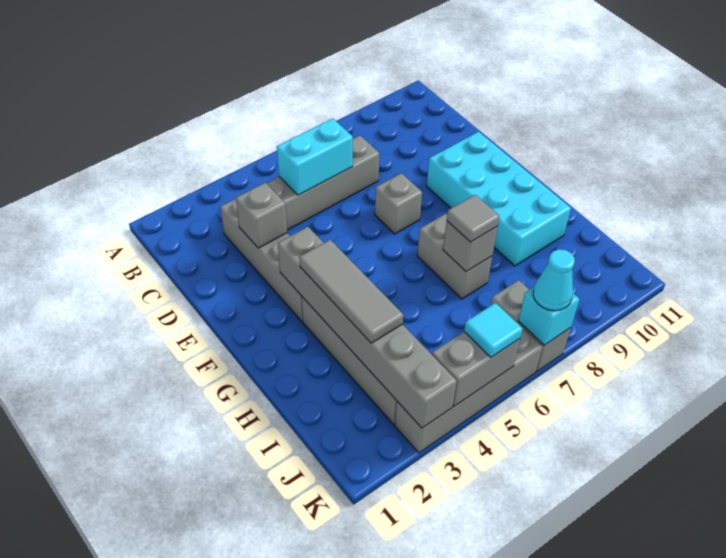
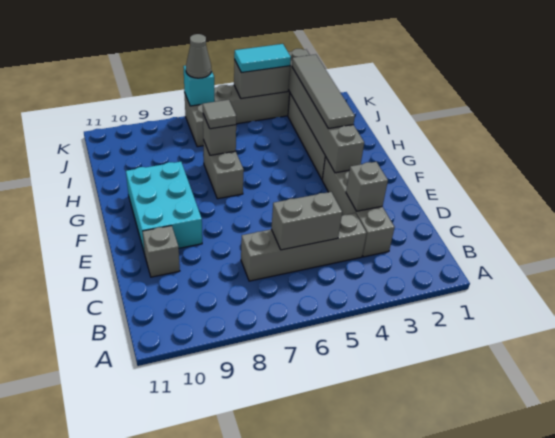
cyan 1x2 brick [277,119,353,195] -> grey 1x2 brick [271,192,342,250]
grey 1x1 brick [375,173,422,234] -> grey 1x1 brick moved to [142,226,180,277]
cyan 2x4 brick [427,132,571,266] -> cyan 2x3 brick [126,162,202,254]
grey 1x3 tile [299,240,403,343] -> grey 1x4 tile [292,54,355,129]
cyan 1x1 tile [464,303,523,357] -> cyan 1x2 tile [234,44,291,73]
cyan 1x1 cone [533,249,575,311] -> grey 1x1 cone [186,34,211,78]

